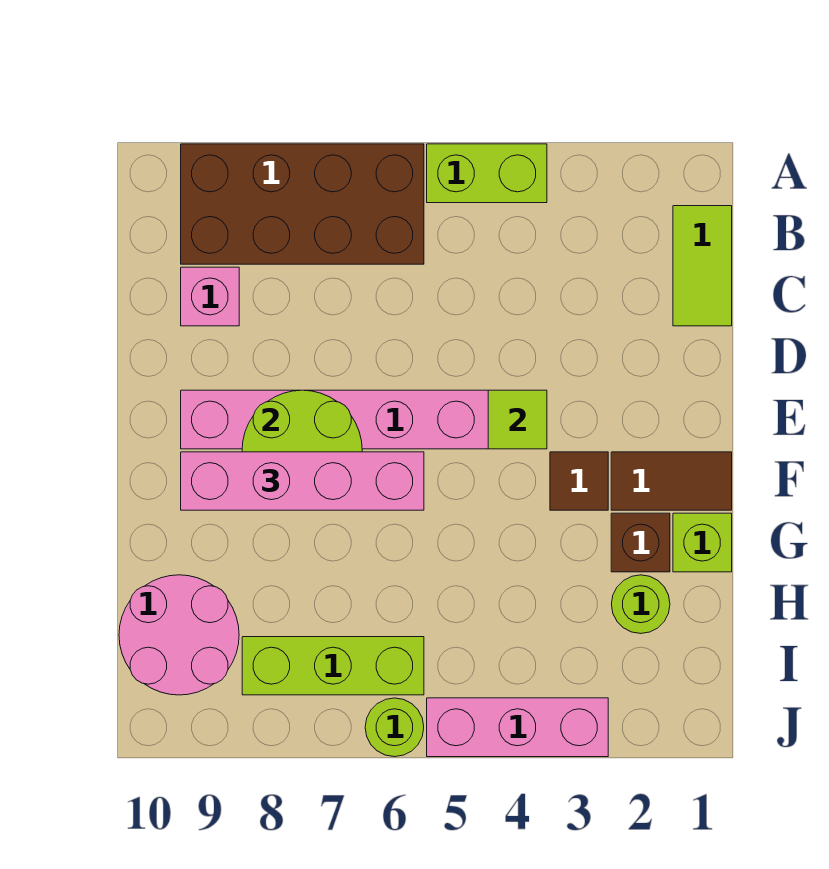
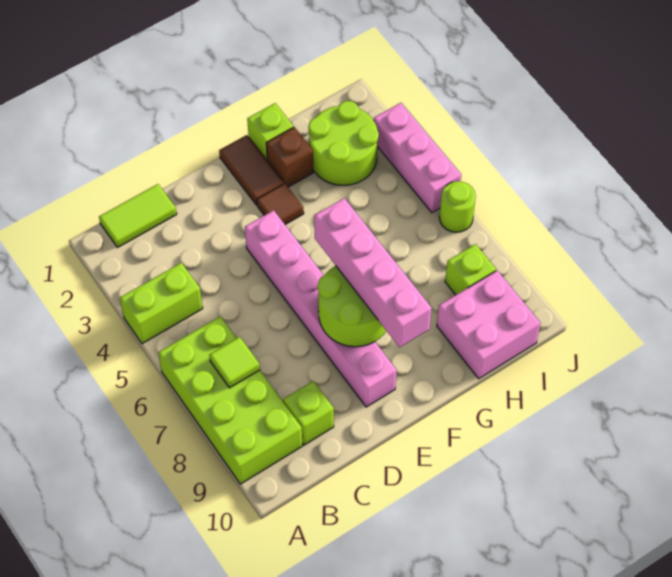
lime 1x2 brick [427,144,547,203] -> lime 1x2 brick turned to [120,263,203,344]
brown 2x4 brick [181,144,424,264] -> lime 2x4 brick [158,316,302,484]
pink 1x1 brick [181,267,239,326] -> lime 1x1 brick [283,381,334,445]
lime 1x1 tile [488,390,547,449] -> lime 1x1 tile moved to [209,337,260,388]
lime 1x1 round brick [611,575,670,634] -> lime 2x2 round brick [308,101,379,185]
pink 2x2 round brick [119,575,239,695] -> pink 2x2 brick [437,271,540,379]
lime 1x3 brick [242,637,424,695] -> lime 1x1 brick [445,244,496,295]

